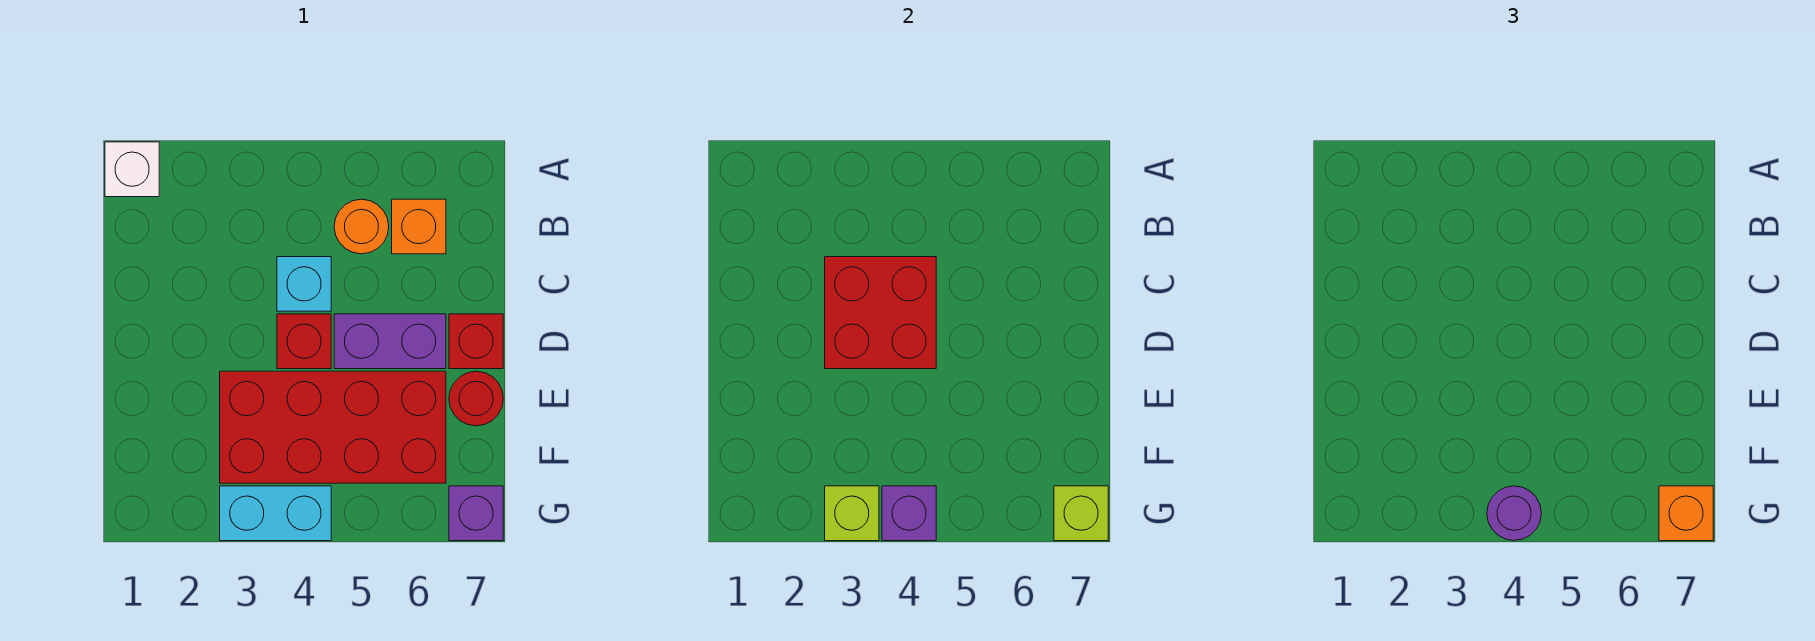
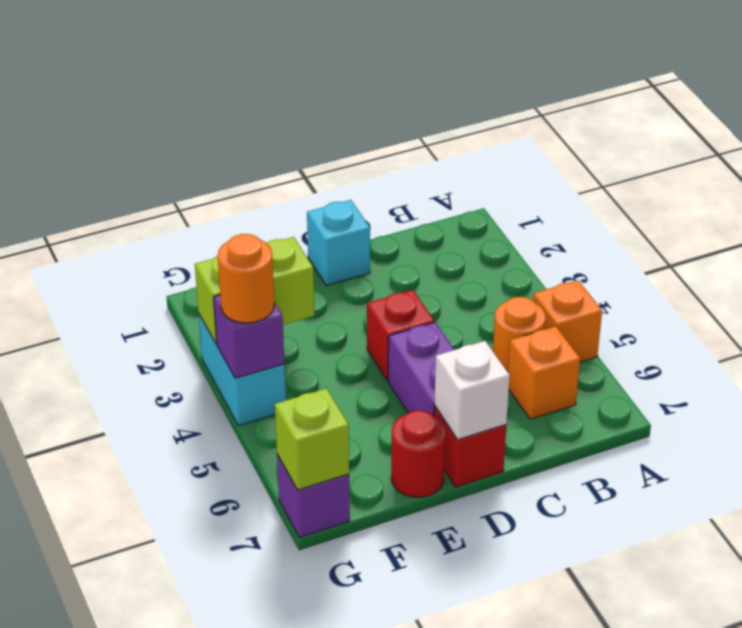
white 1x1 brick [105,142,159,197] -> white 1x1 brick moved to [434,341,510,440]
red 2x2 brick [825,257,936,369] -> none
cyan 1x1 brick [277,257,331,311] -> cyan 1x1 brick moved to [307,200,370,285]
red 2x4 brick [220,371,446,483] -> none
lime 1x1 brick [825,486,879,541] -> lime 1x2 brick [195,237,314,344]
purple 1x1 round brick [1487,486,1541,541] -> orange 1x1 round brick [218,234,274,323]
orange 1x1 brick [1659,486,1713,541] -> orange 1x1 brick moved to [533,280,602,362]

